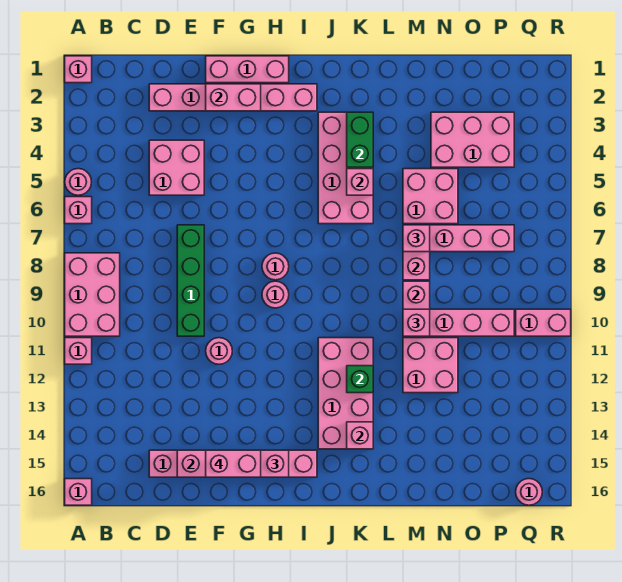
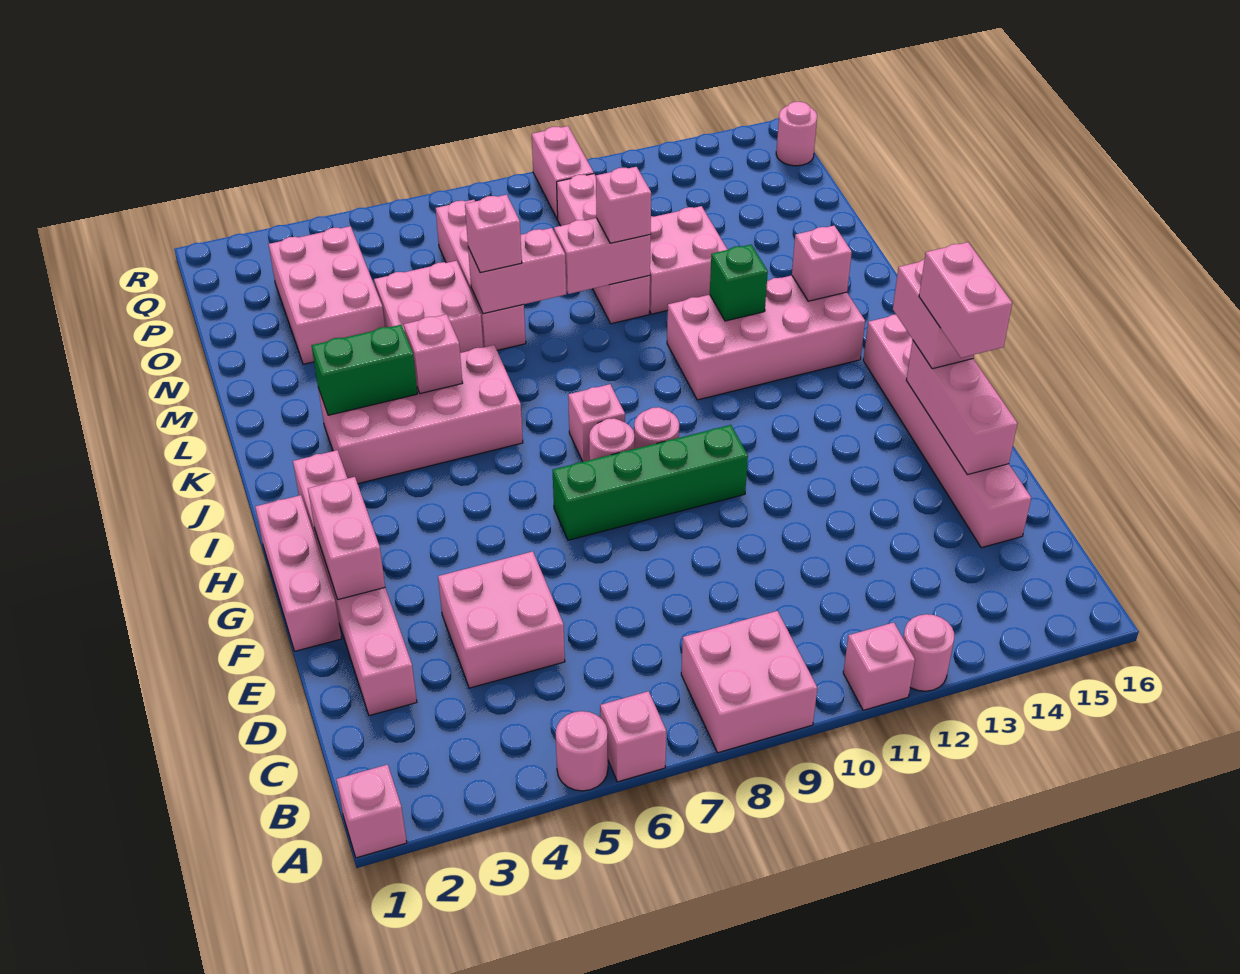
pink 2x3 brick [65,253,120,336] -> pink 2x2 brick [681,611,817,753]
pink 1x1 brick [65,479,92,505] -> pink 1x1 brick moved to [568,384,625,462]
green 1x4 brick [177,225,204,336] -> green 1x4 brick moved to [552,425,748,540]
pink 1x1 round brick [206,338,232,364] -> pink 1x1 round brick moved to [903,614,954,691]

